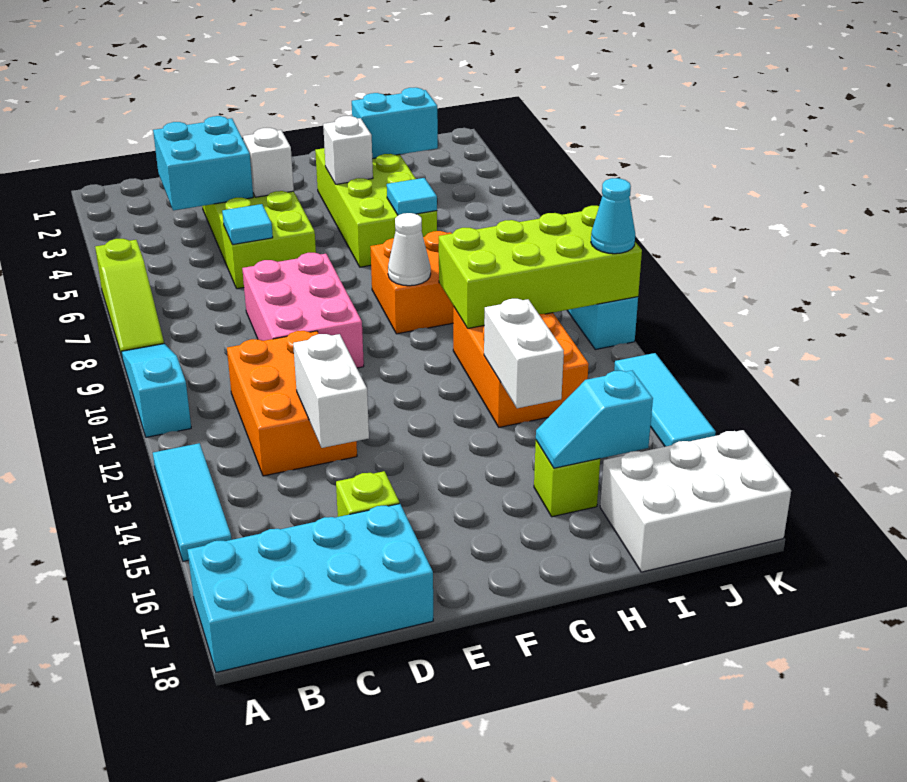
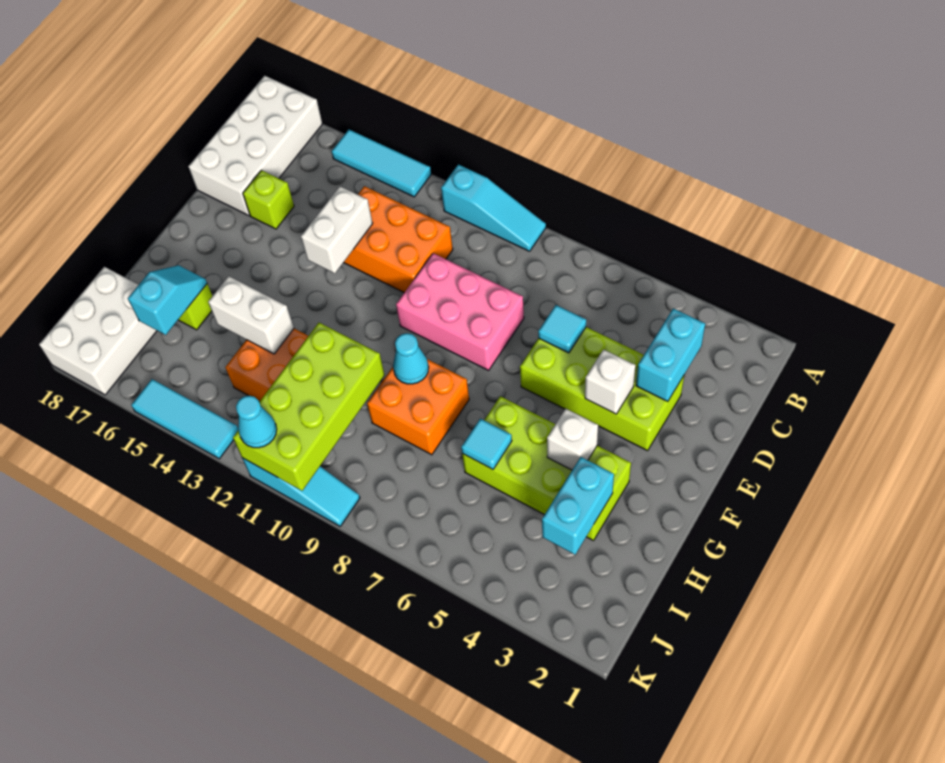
lime 1x3 slope [95,239,164,356] -> none
cyan 2x4 brick [188,504,433,672] -> white 2x4 brick [188,76,322,216]
cyan 2x2 brick [153,116,253,210] -> cyan 1x2 brick [636,308,705,401]
white 1x2 brick [293,334,369,448] -> white 1x2 brick turned to [301,186,373,273]
white 1x1 cone [388,213,431,286] -> cyan 1x1 cone [393,333,429,384]

